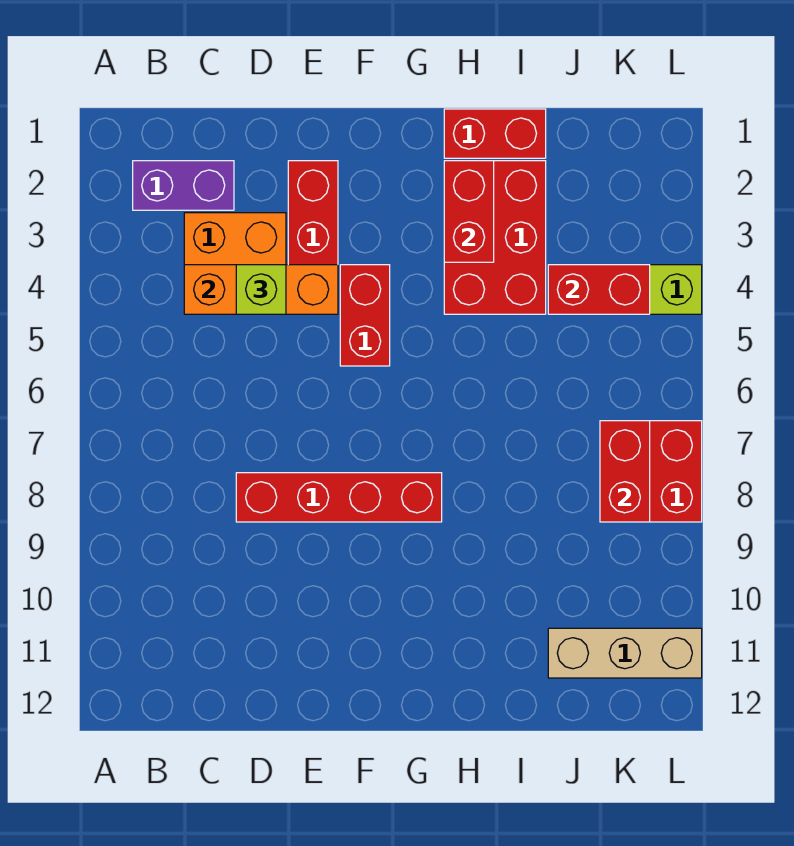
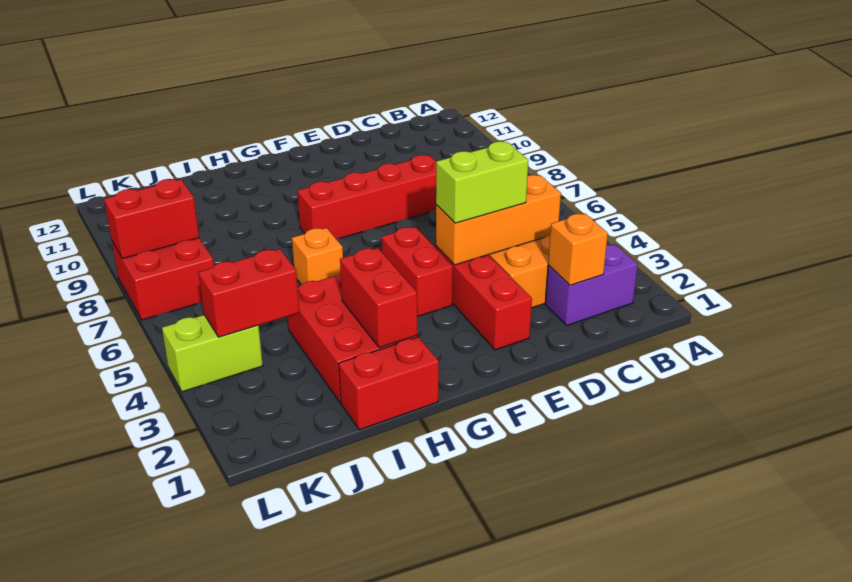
none -> orange 1x1 brick [548,214,608,285]
lime 1x1 brick [236,265,286,314] -> lime 1x2 brick [436,142,528,223]
none -> orange 1x1 brick [292,228,343,284]
tan 1x3 brick [548,628,702,678] -> none
red 1x2 brick [600,421,650,522] -> red 1x2 brick turned to [104,179,199,259]

